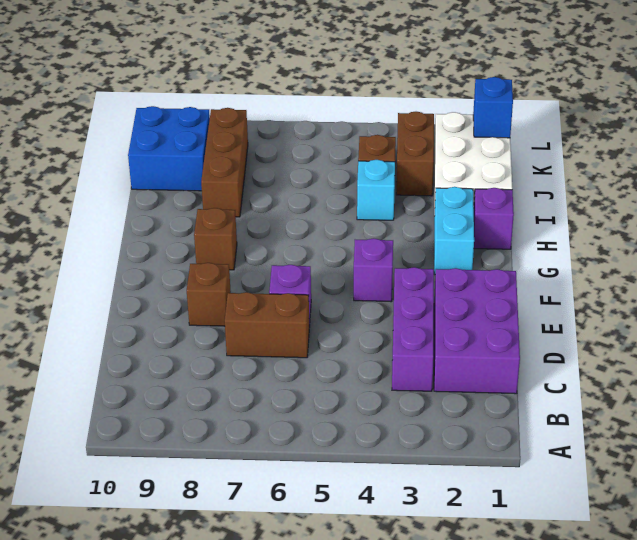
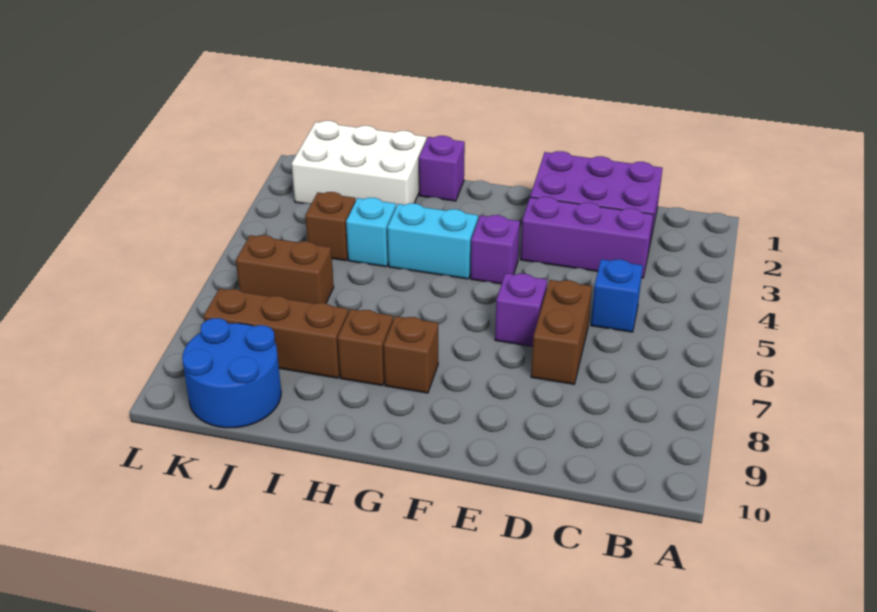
brown 1x1 brick [187,263,231,326] -> brown 1x1 brick moved to [338,309,393,386]
cyan 1x2 brick [434,187,474,274] -> cyan 1x2 brick moved to [387,203,478,279]
brown 1x2 brick [396,112,434,196] -> brown 1x2 brick moved to [236,235,334,304]
blue 2x2 brick [128,106,210,191] -> blue 2x2 round brick [182,318,281,428]
blue 1x1 brick [473,77,513,138] -> blue 1x1 brick moved to [591,259,643,332]

